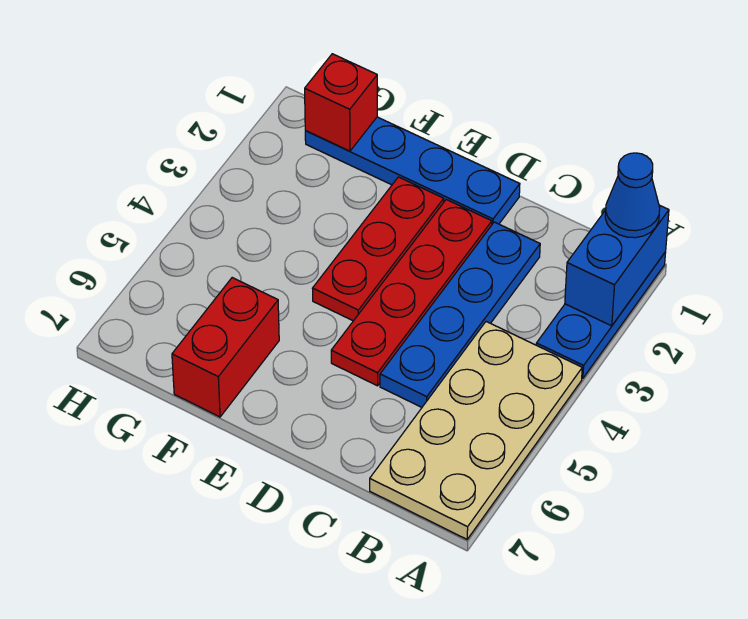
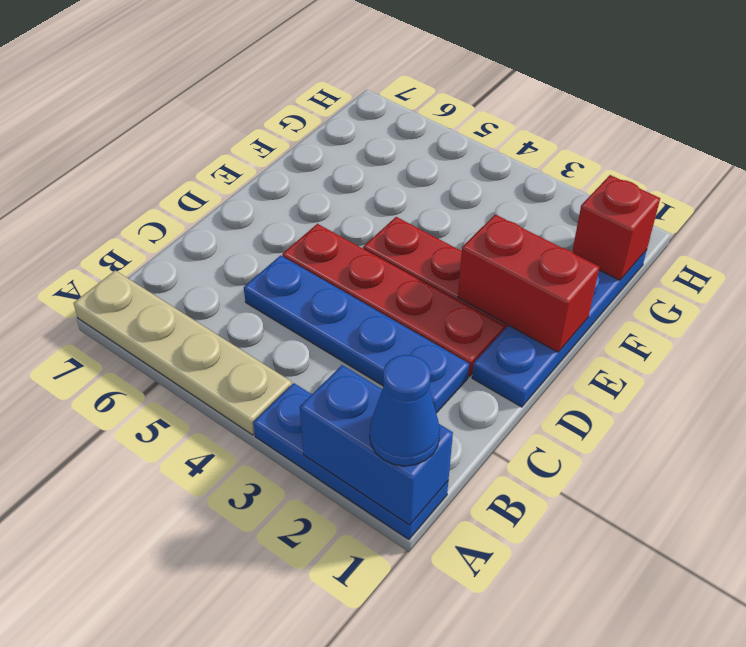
tan 2x4 plate [370,322,582,539] -> tan 1x4 plate [74,270,292,435]
red 1x2 brick [172,278,279,417] -> red 1x2 brick moved to [458,214,599,352]

